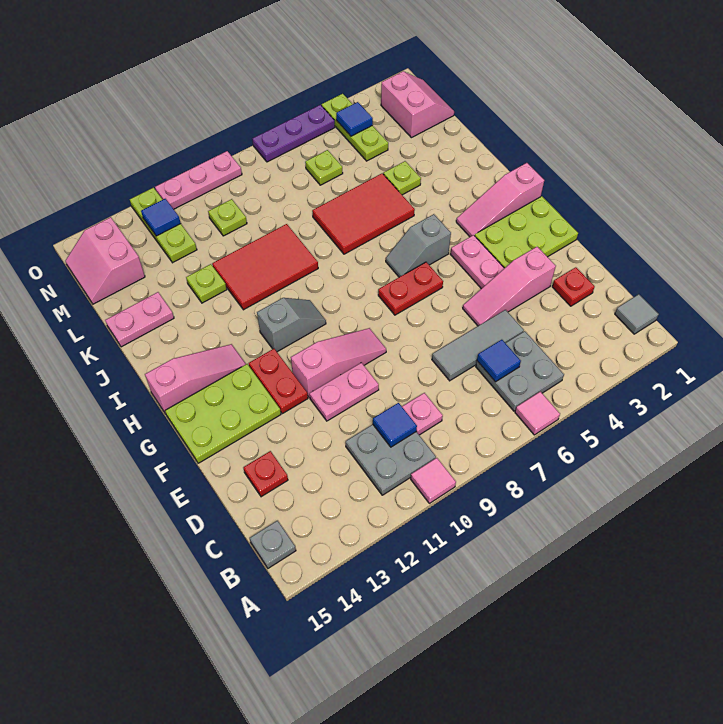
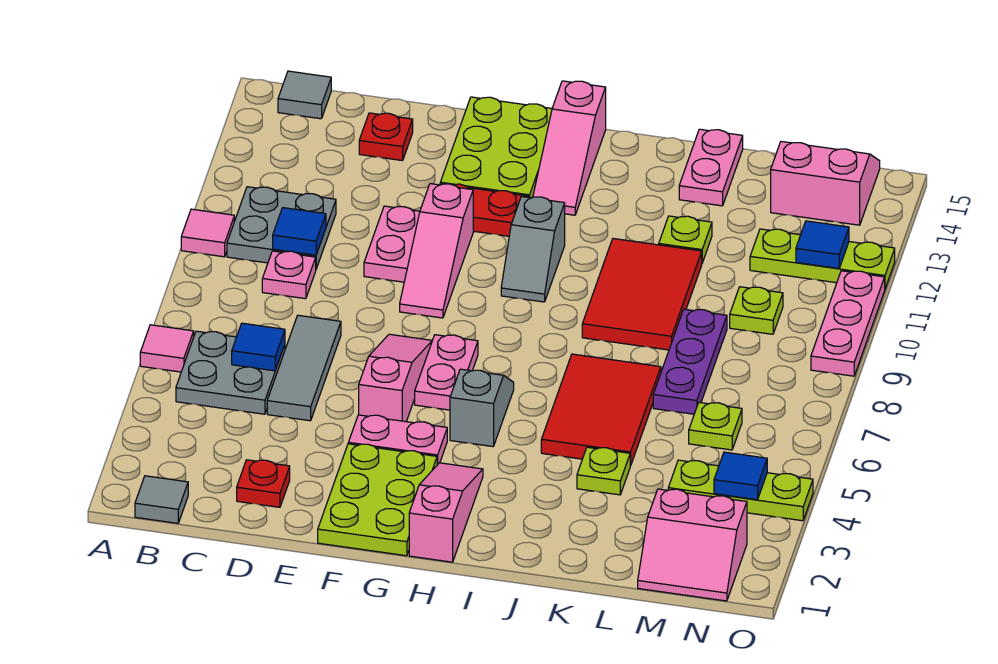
grey 1x1 plate [250,521,296,568] -> grey 1x1 tile [278,71,331,119]
pink 1x3 slope [463,247,556,326] -> pink 1x3 slope moved to [359,334,432,422]
red 1x2 plate [378,262,443,315] -> pink 1x2 plate [415,335,478,410]
purple 1x3 plate [252,105,335,162] -> purple 1x3 plate moved to [653,309,727,414]

